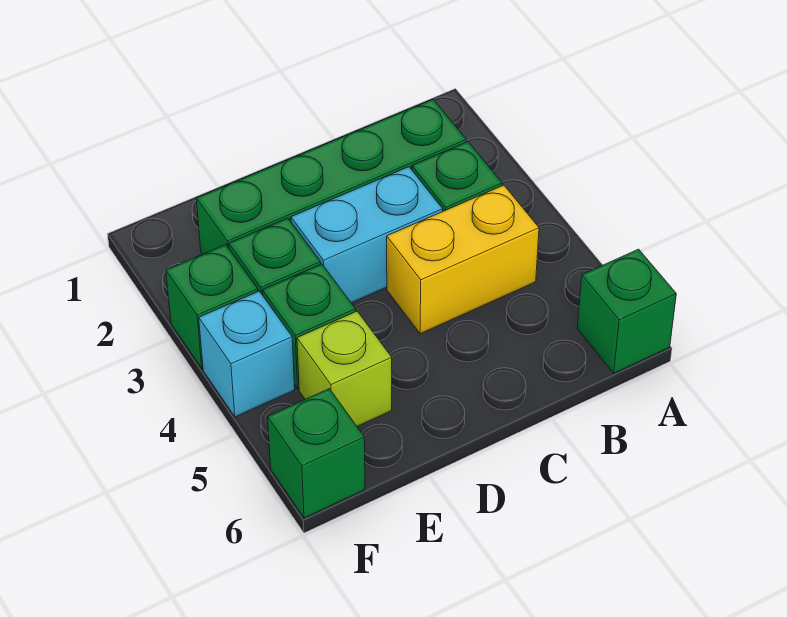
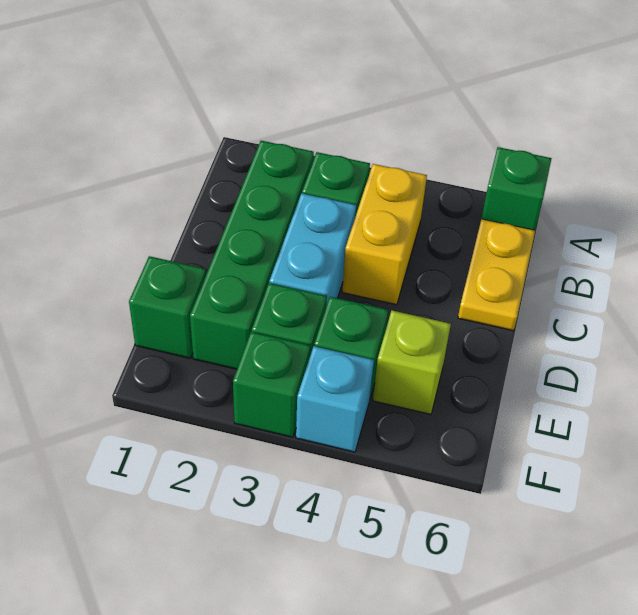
none -> yellow 1x2 plate [458,219,535,331]
green 1x1 brick [268,389,365,518] -> green 1x1 brick moved to [129,256,206,358]

